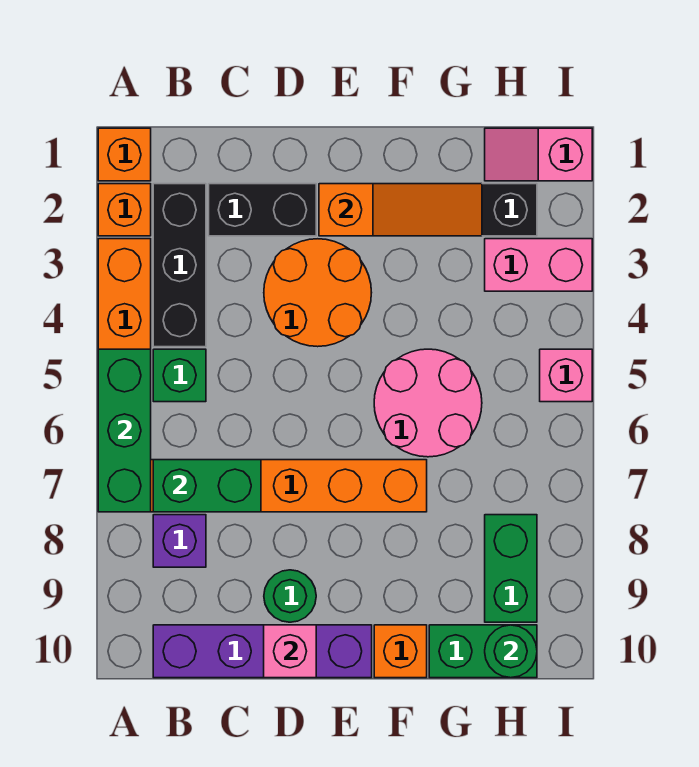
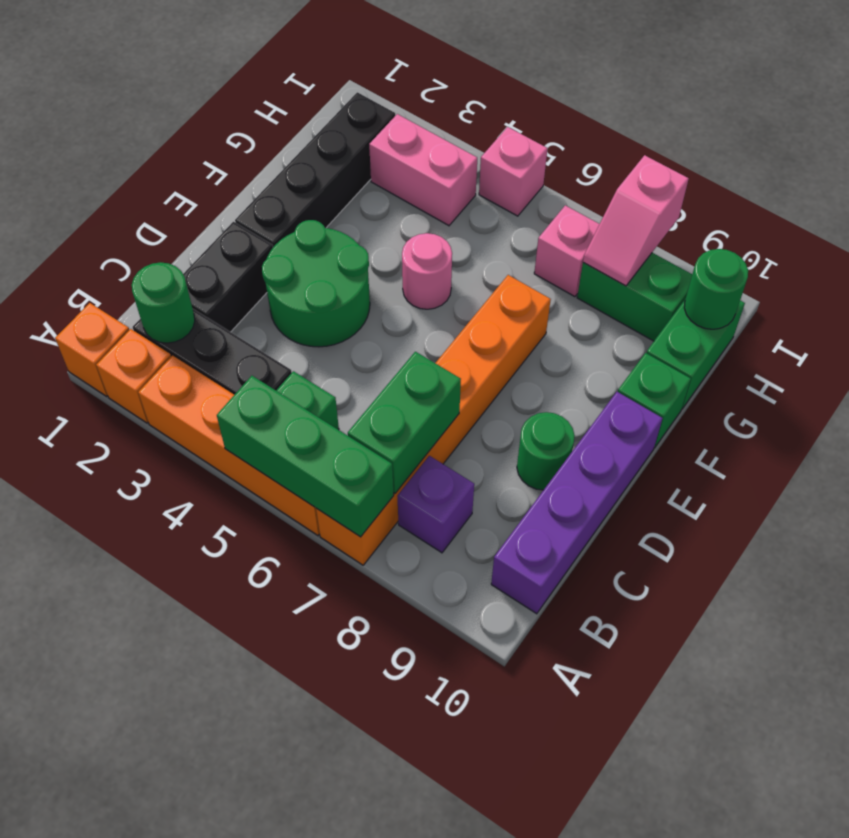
none -> green 1x1 round brick [132,262,195,343]
orange 2x2 round brick [264,239,372,347] -> green 2x2 round brick [262,220,370,347]
pink 1x1 brick [264,625,316,678] -> pink 1x1 brick moved to [534,205,599,297]
orange 1x3 slope [319,184,482,236] -> none
pink 2x2 round brick [374,349,482,457] -> pink 1x1 round brick [402,233,452,309]
orange 1x1 brick [374,625,427,678] -> green 1x1 brick [618,353,691,448]
pink 1x2 slope [485,128,592,181] -> pink 1x2 slope moved to [583,155,689,286]
pink 1x2 brick [485,239,592,291] -> pink 1x2 brick turned to [369,114,477,226]

